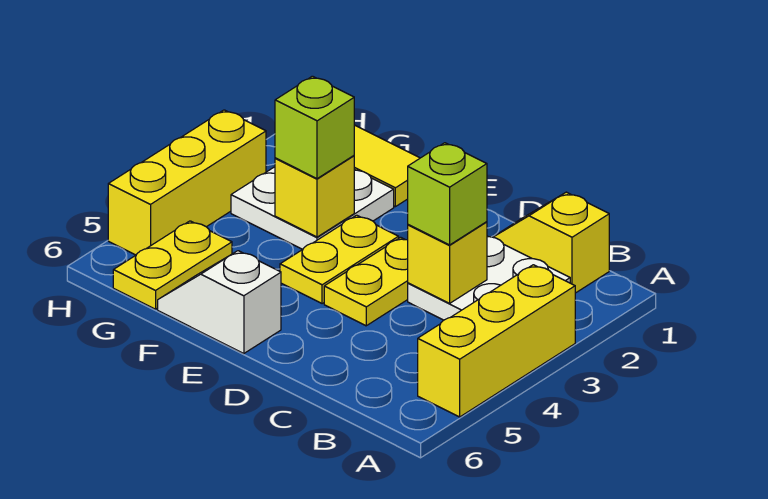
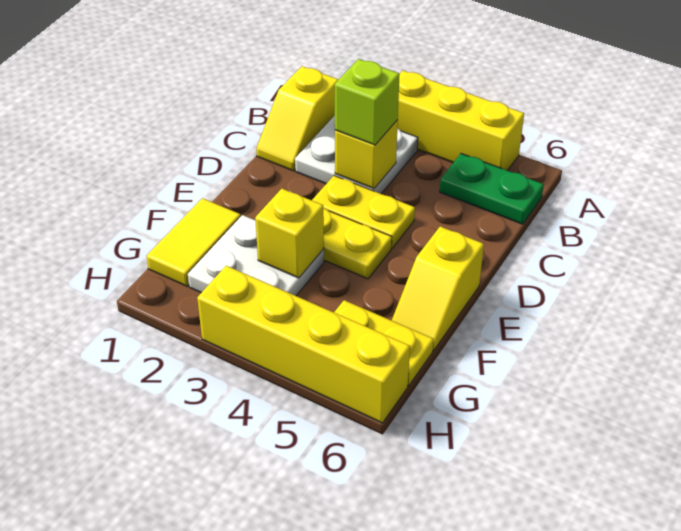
none -> green 1x2 plate [440,154,544,224]
white 1x2 slope [158,251,281,354] -> yellow 1x2 slope [392,226,484,350]
lime 1x1 brick [275,76,354,179] -> none
yellow 1x3 brick [108,110,266,255] -> yellow 1x4 brick [197,266,410,423]

